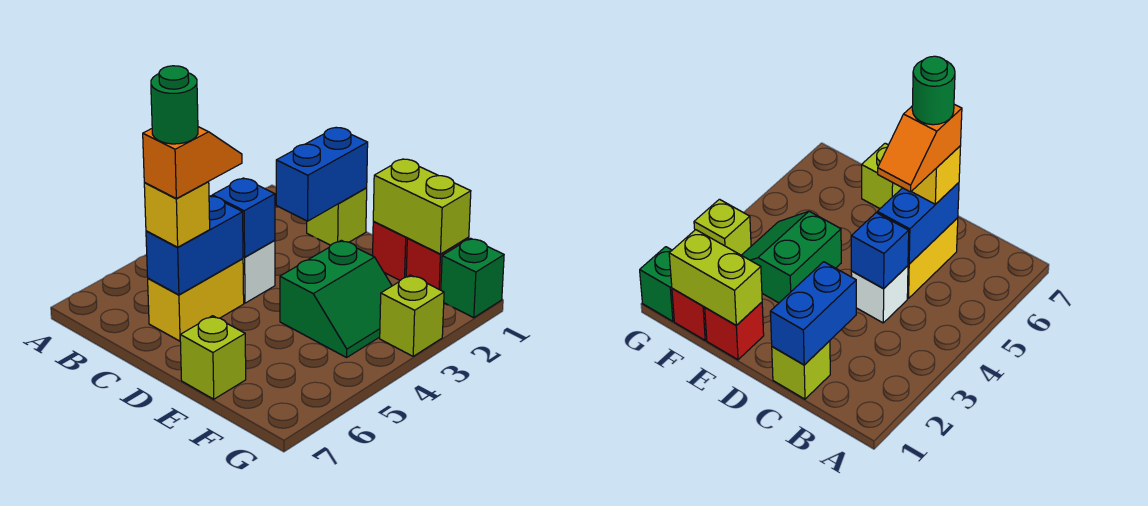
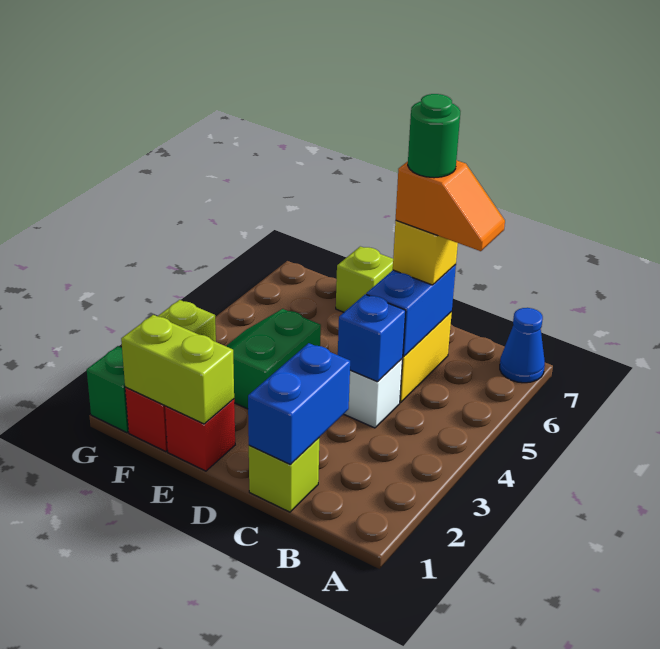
none -> blue 1x1 cone [500,308,545,383]
orange 1x2 slope [143,127,242,199] -> orange 1x2 slope turned to [396,160,505,251]

